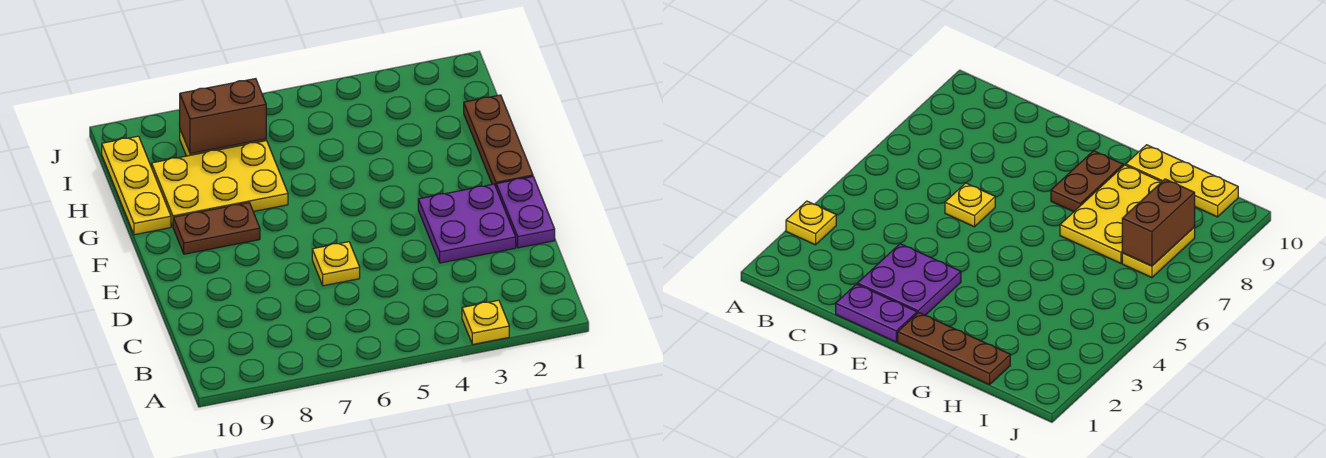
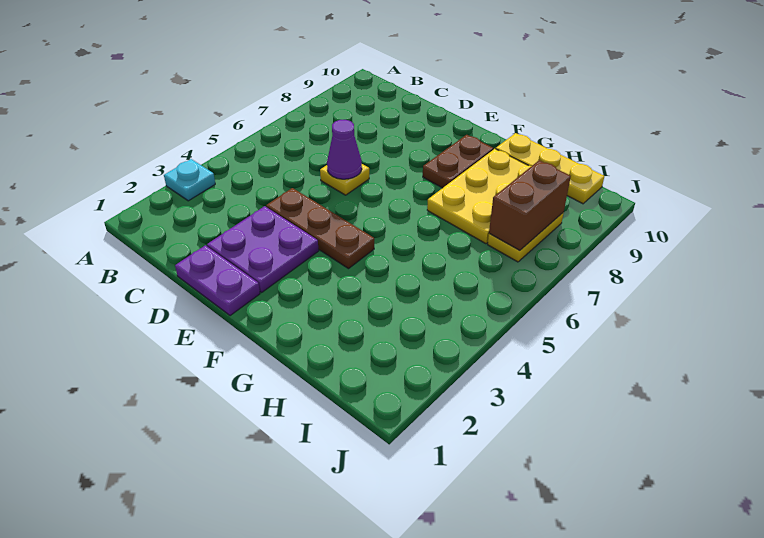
yellow 1x1 plate [462,300,509,344] -> cyan 1x1 plate [164,159,215,201]
none -> purple 1x1 cone [327,120,362,179]
brown 1x3 plate [464,95,533,187] -> brown 1x3 plate moved to [266,188,374,269]

